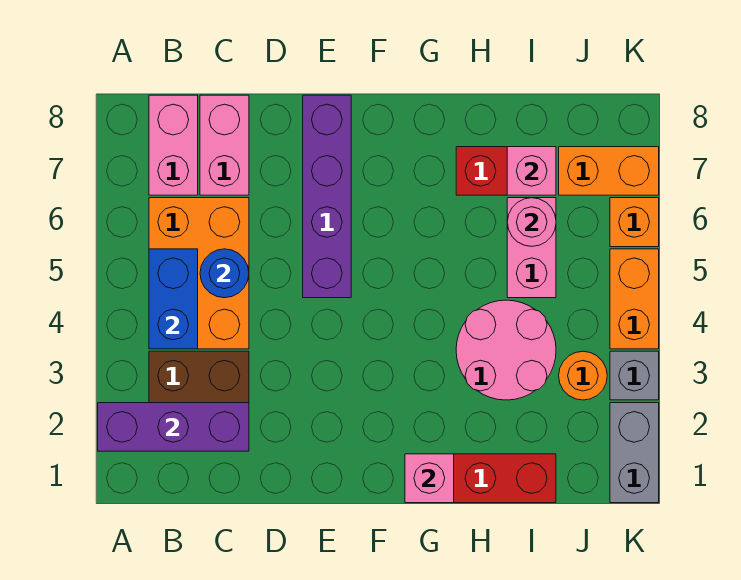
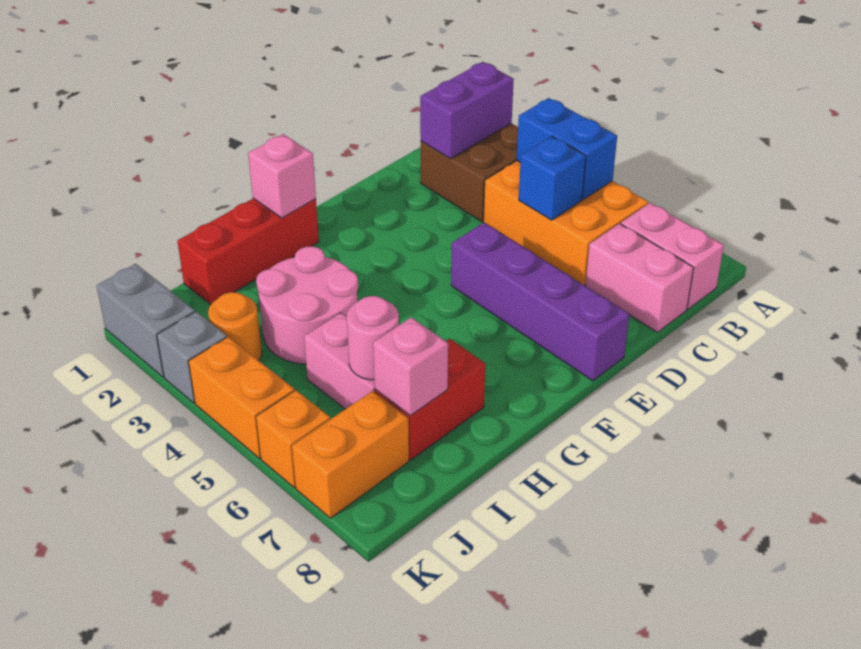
purple 1x3 brick [98,403,249,451] -> purple 1x2 brick [420,62,514,159]
blue 1x1 round brick [200,249,249,298] -> blue 1x1 brick [519,136,586,220]

